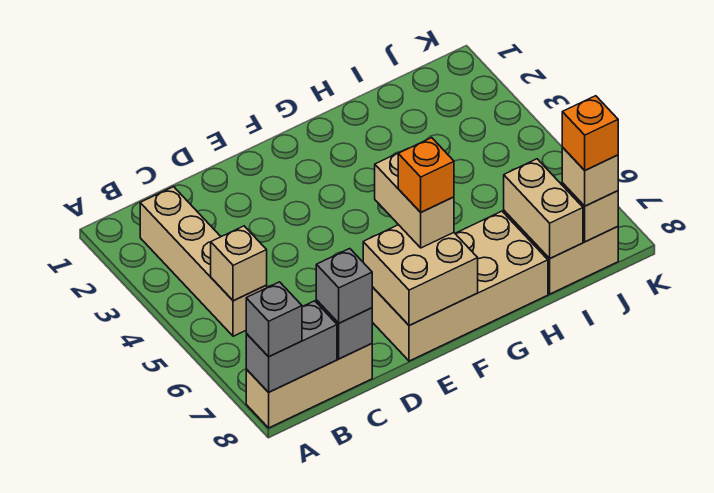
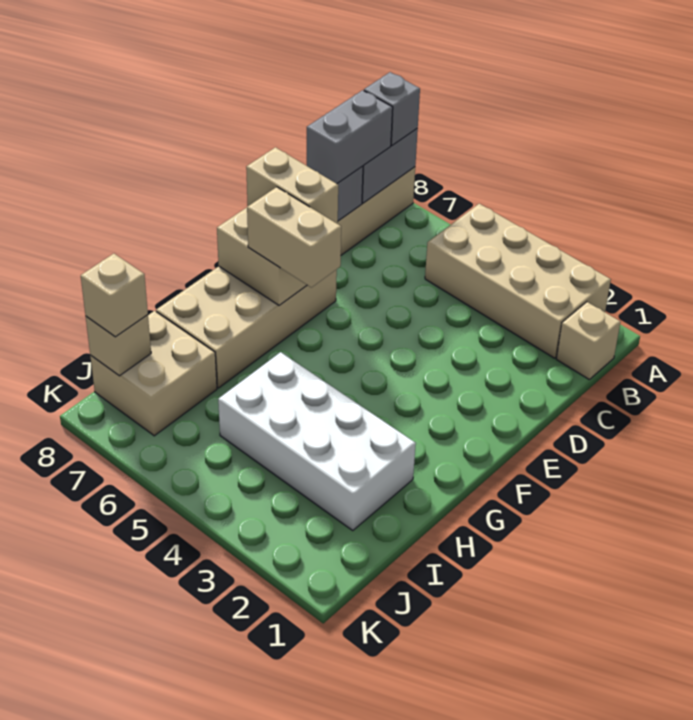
tan 1x4 brick [140,187,267,336] -> tan 2x4 brick [425,204,611,358]
tan 1x1 brick [211,226,267,301] -> tan 1x1 brick moved to [556,302,620,379]
grey 1x1 brick [316,249,372,323] -> grey 1x2 brick [307,90,393,184]
orange 1x1 brick [398,138,454,212] -> none
none -> white 2x4 brick [218,352,416,530]
tan 1x2 brick [504,159,583,259] -> tan 1x2 brick moved to [246,147,338,224]
orange 1x1 brick [562,96,618,170] -> none

